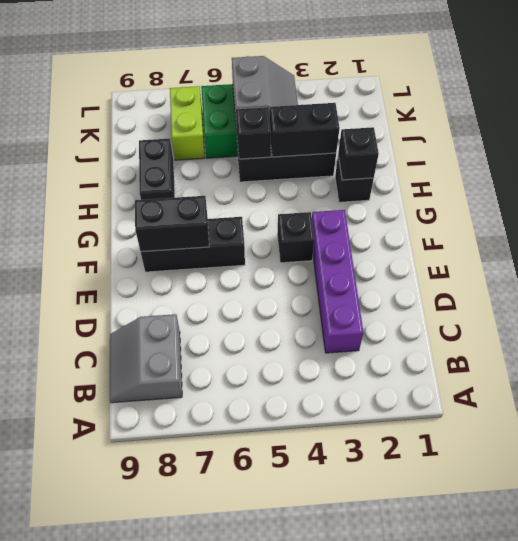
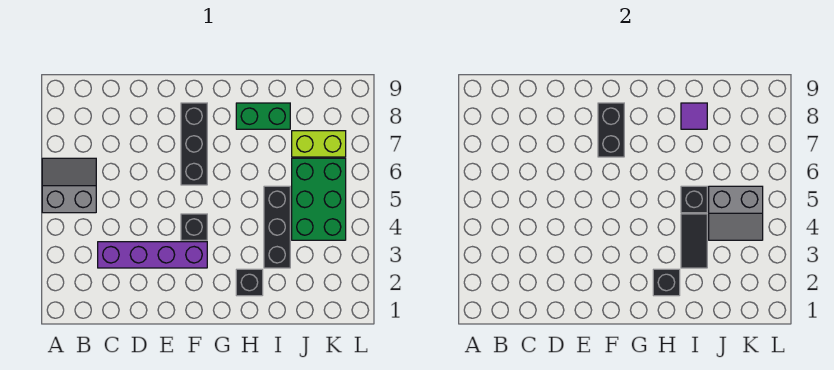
grey 2x2 slope [110,314,182,403] -> grey 2x2 slope moved to [42,158,96,213]
black 1x2 brick [139,138,175,200] -> green 1x2 brick [236,103,290,129]
black 1x2 brick [270,103,340,157] -> black 1x2 tile [681,214,707,268]
none -> purple 1x1 tile [681,103,707,129]

